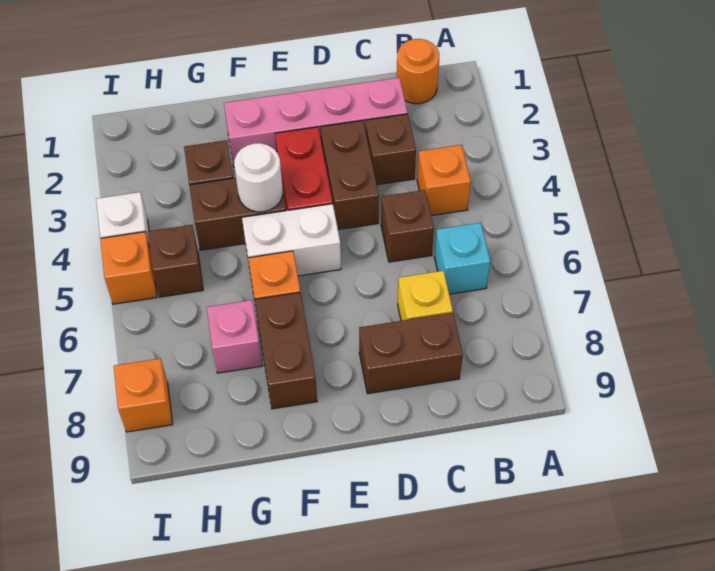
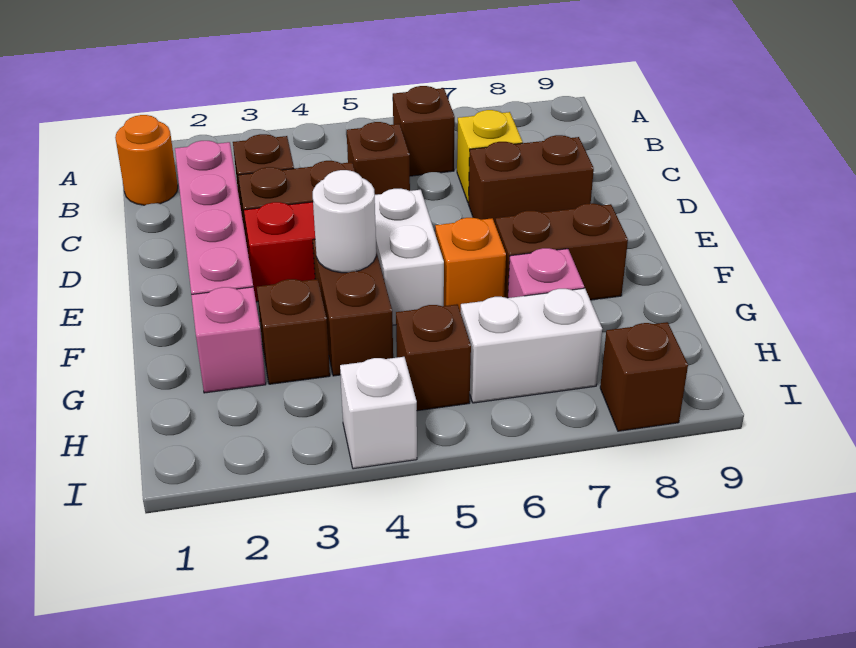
orange 1x1 brick [417,145,471,216] -> none
cyan 1x1 brick [434,223,490,294] -> brown 1x1 brick [393,86,455,176]
brown 1x2 brick [359,313,463,394] -> brown 1x2 brick turned to [468,135,594,223]
none -> pink 1x1 brick [191,287,266,393]
none -> white 1x2 brick [461,288,602,403]
orange 1x1 brick [100,232,157,304] -> none
orange 1x1 brick [114,358,173,432] -> brown 1x1 brick [600,322,688,431]

